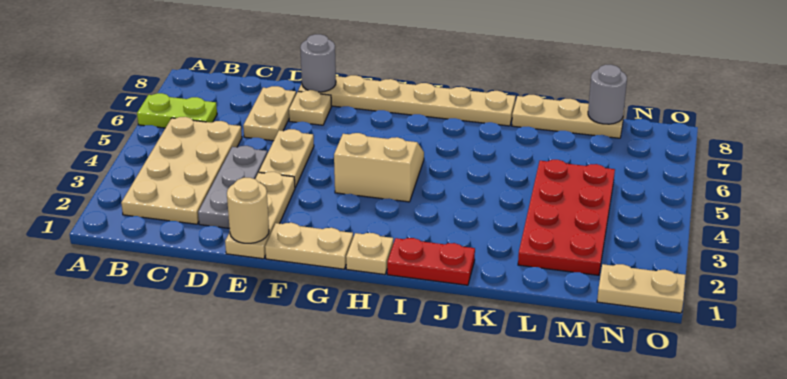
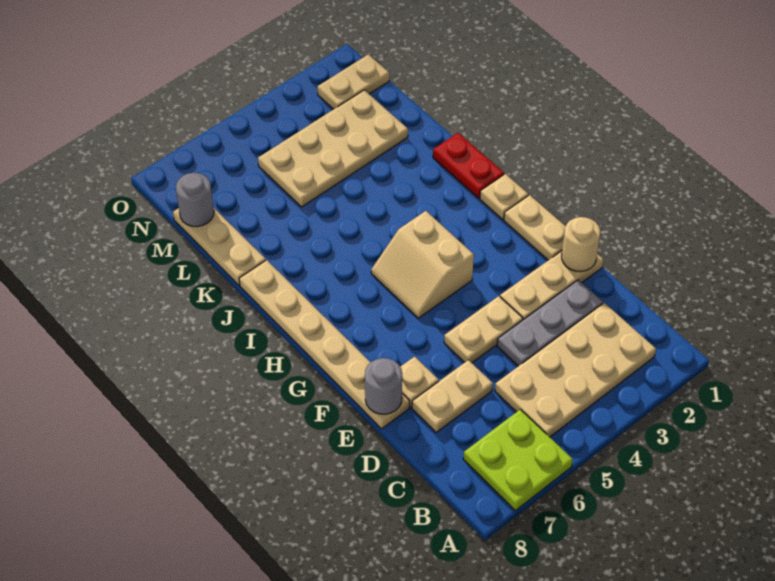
lime 1x2 plate [137,93,217,128] -> lime 2x2 plate [463,409,573,511]
red 2x4 plate [518,160,615,275] -> tan 2x4 plate [258,90,408,207]
tan 1x2 plate [597,264,686,313] -> tan 1x2 plate turned to [317,54,389,109]

